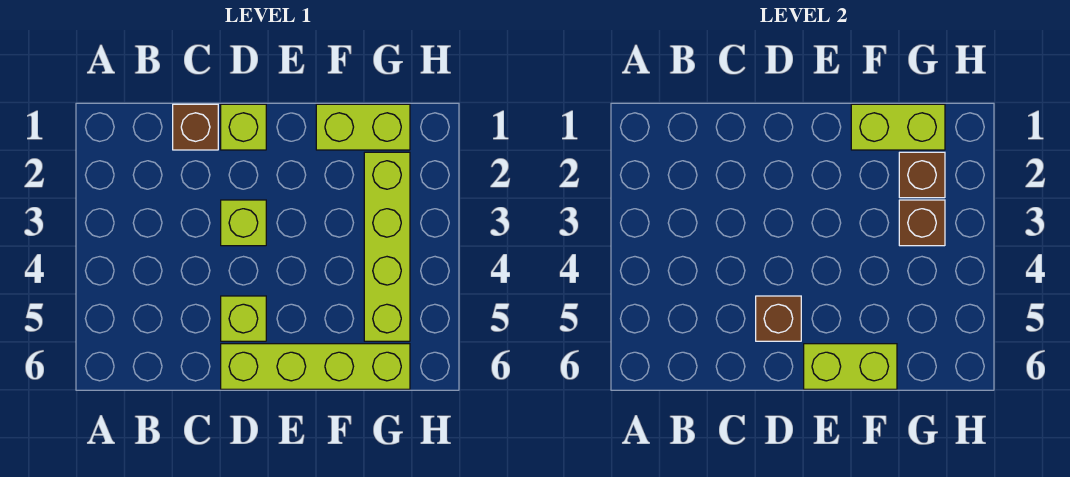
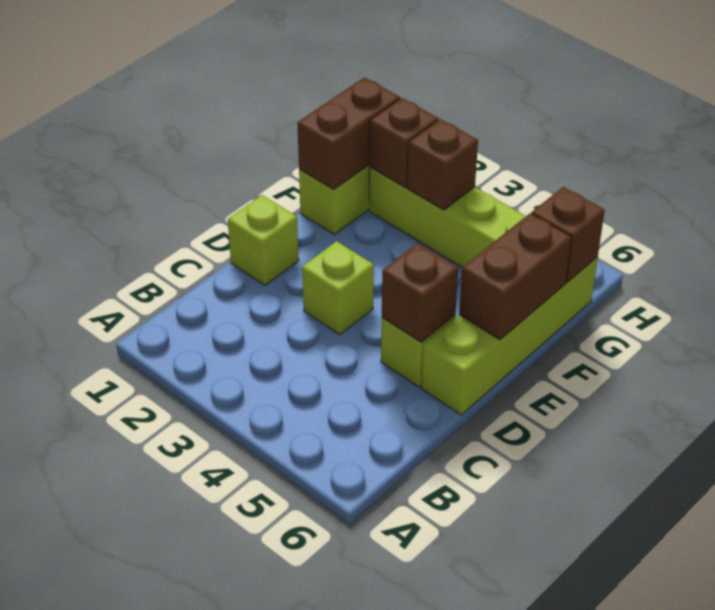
brown 1x1 brick [173,104,218,150] -> brown 1x1 brick moved to [532,187,605,282]
lime 1x2 brick [804,344,897,389] -> brown 1x2 brick [459,213,572,340]
lime 1x2 brick [851,104,945,150] -> brown 1x2 brick [297,77,400,190]

